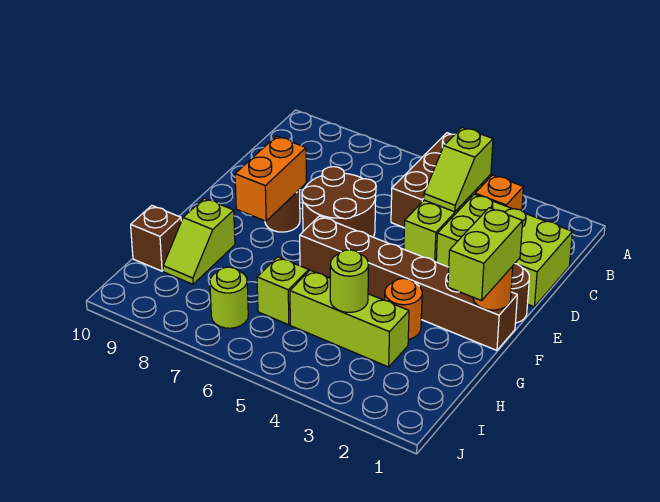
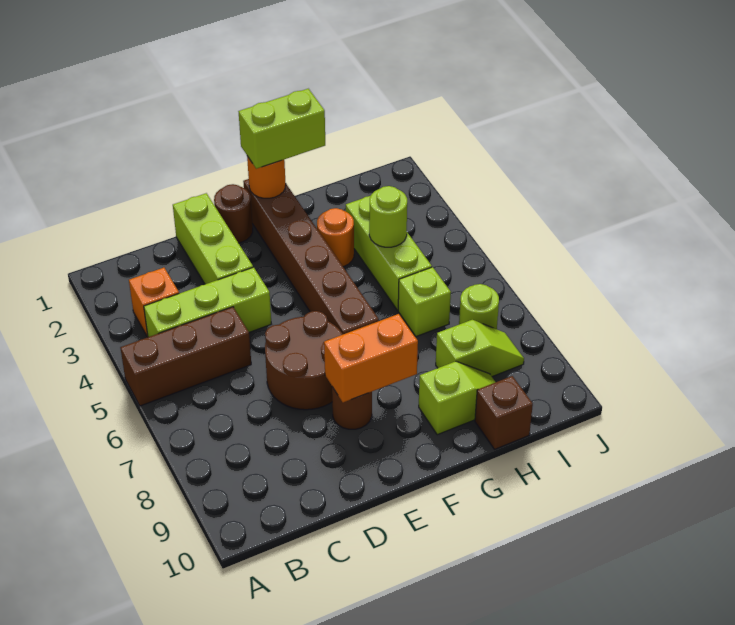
lime 1x2 slope [424,127,493,212] -> lime 1x2 slope moved to [436,320,524,377]
lime 2x3 brick [436,194,572,307] -> lime 1x3 brick [173,193,253,284]

